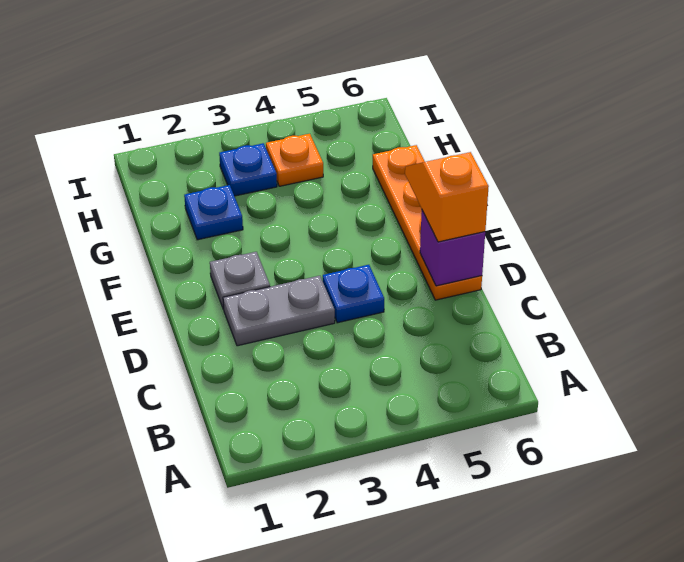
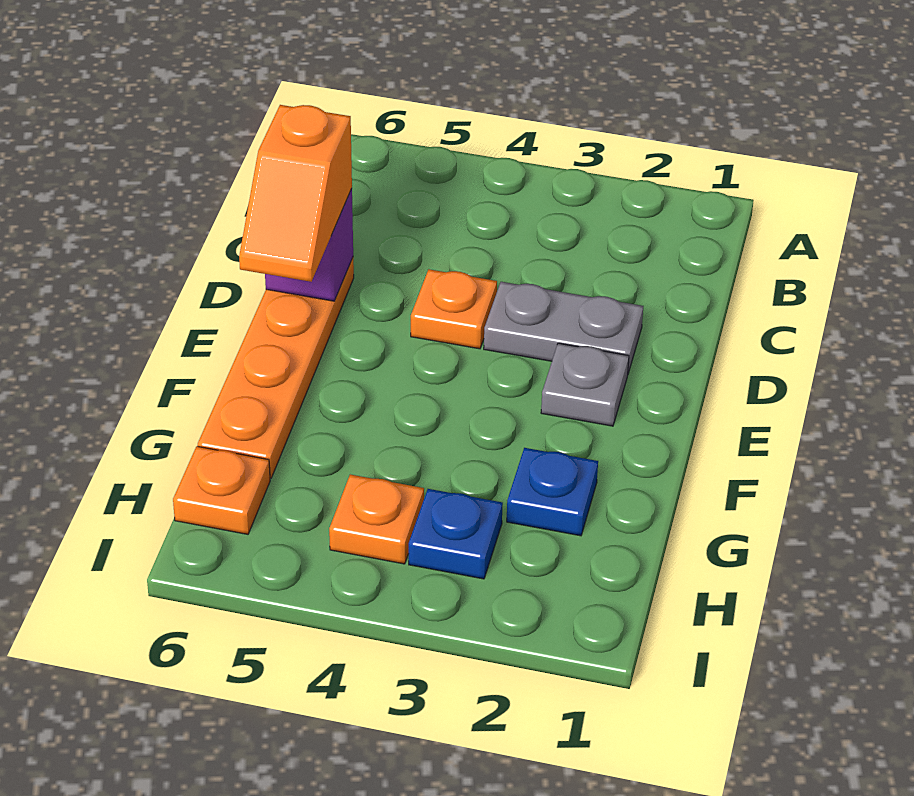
blue 1x1 plate [323,265,384,323] -> orange 1x1 plate [411,269,497,349]
none -> orange 1x1 plate [173,446,270,534]

